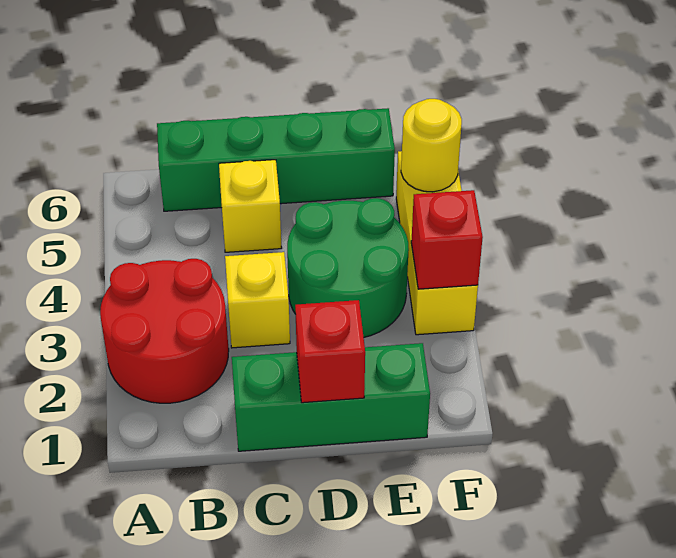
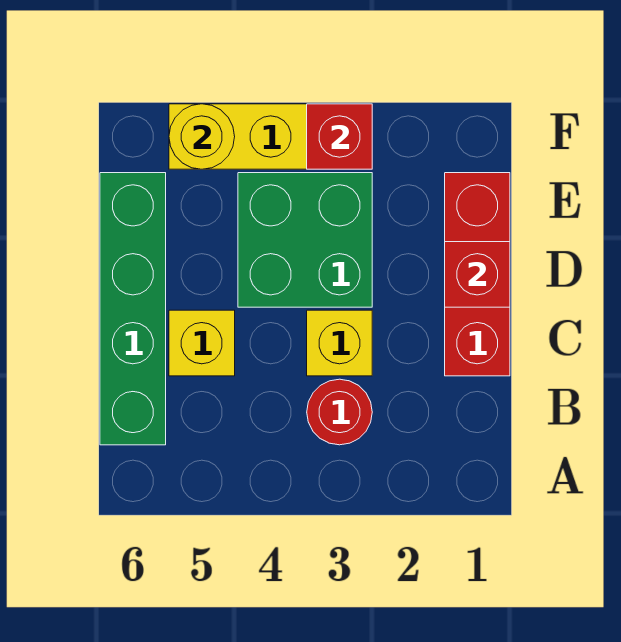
red 2x2 round brick [100,259,229,403] -> red 1x1 round brick [307,379,372,445]
green 1x3 brick [232,343,430,451] -> red 1x3 brick [445,173,510,376]
green 2x2 round brick [287,198,409,337] -> green 2x2 brick [238,173,372,307]

